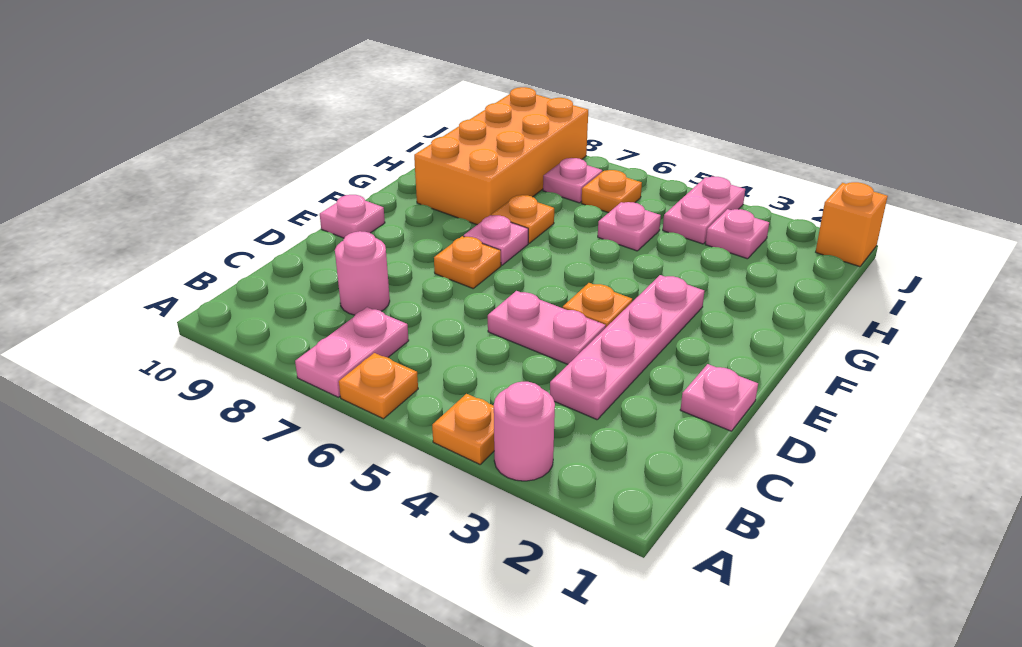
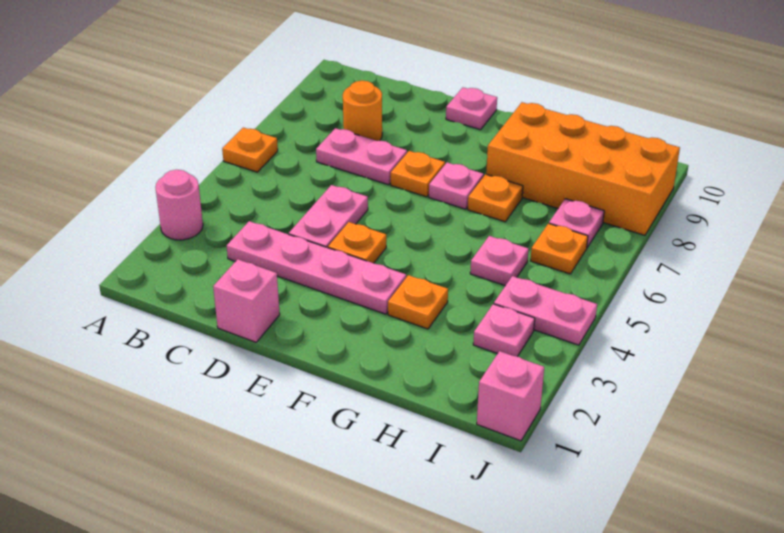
orange 1x1 plate [432,394,494,464] -> orange 1x1 plate moved to [388,275,448,329]
pink 1x2 plate [295,307,409,397] -> pink 1x2 plate moved to [316,128,407,185]
pink 1x1 round brick [335,231,390,315] -> orange 1x1 round brick [343,81,382,141]
pink 1x1 plate [680,364,758,431] -> pink 1x1 brick [213,259,280,342]
orange 1x1 brick [816,182,888,267] -> pink 1x1 brick [477,351,544,441]

